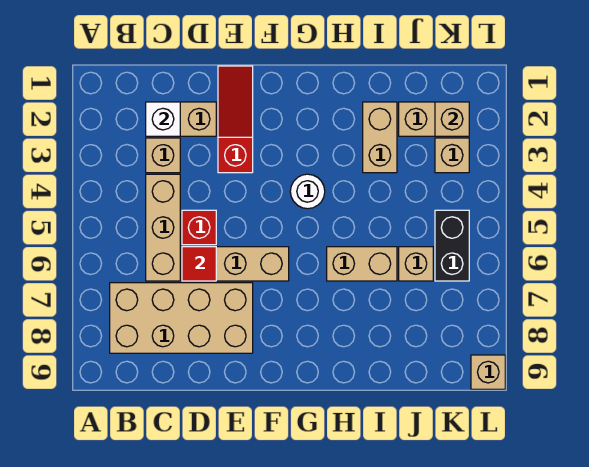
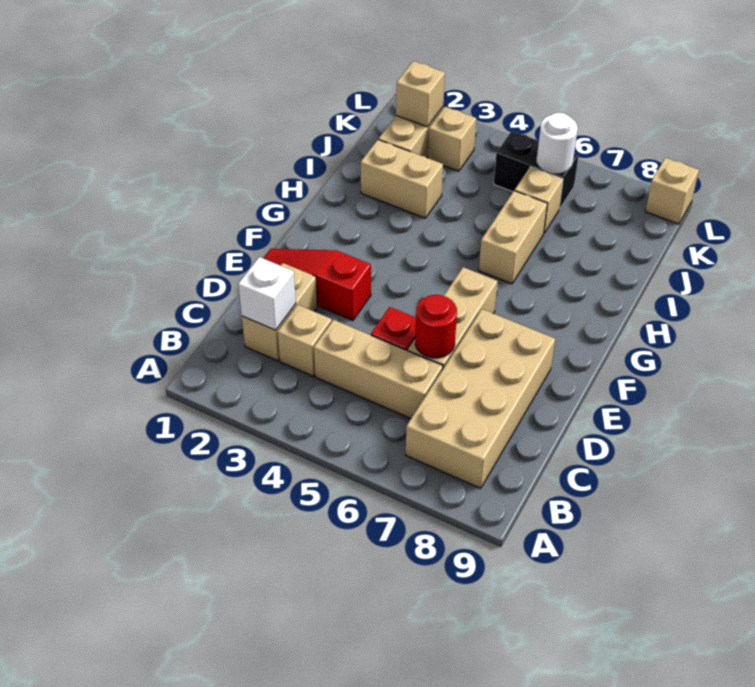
red 1x1 tile [182,247,216,281] -> red 1x1 round brick [415,295,457,358]
white 1x1 round brick [290,174,325,209] -> white 1x1 round brick moved to [537,113,578,173]

